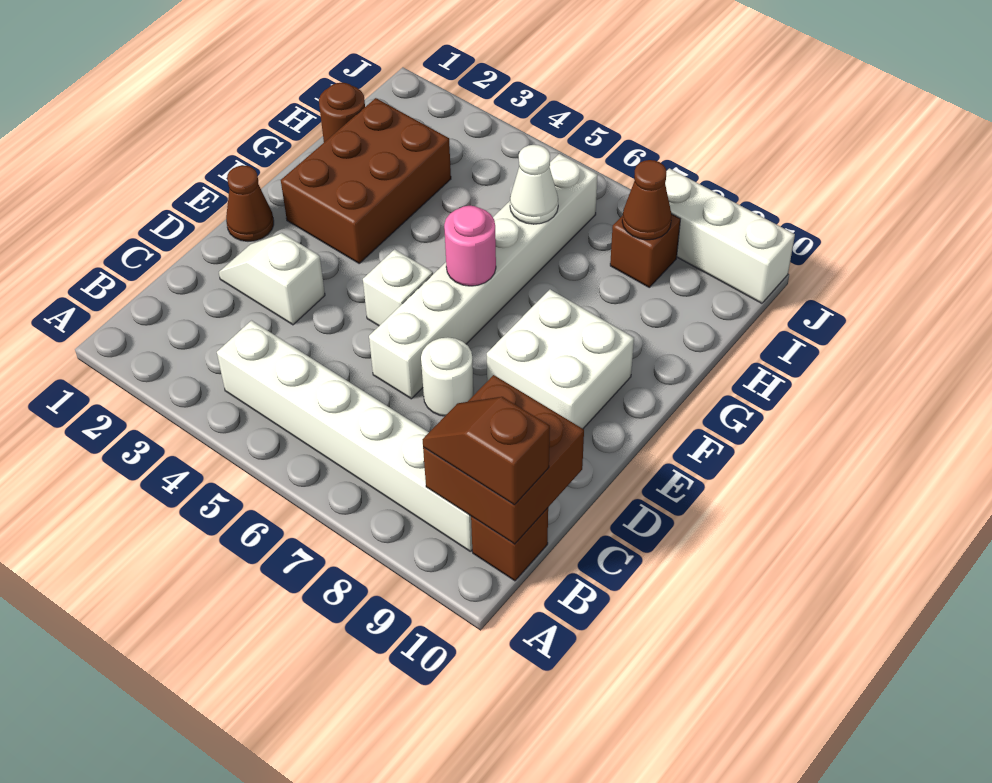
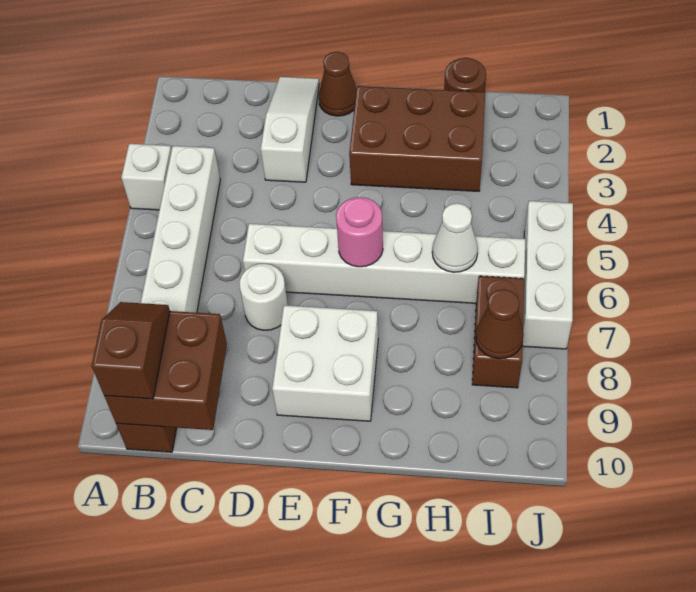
white 1x2 slope [219,233,325,325] -> white 1x3 slope [261,77,319,182]
white 1x1 brick [363,249,433,326] -> white 1x1 brick moved to [121,144,171,210]
brown 1x1 brick [610,214,680,287] -> brown 1x2 brick [472,276,524,388]
white 1x3 brick [665,168,795,303] -> white 1x3 brick moved to [522,201,573,349]

